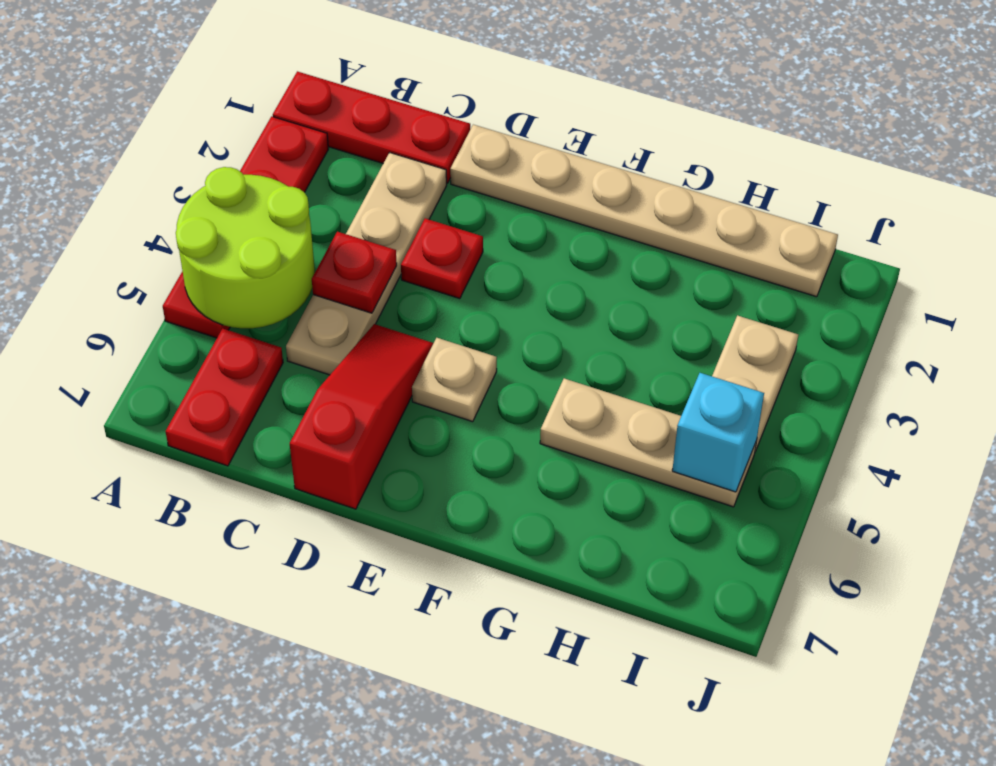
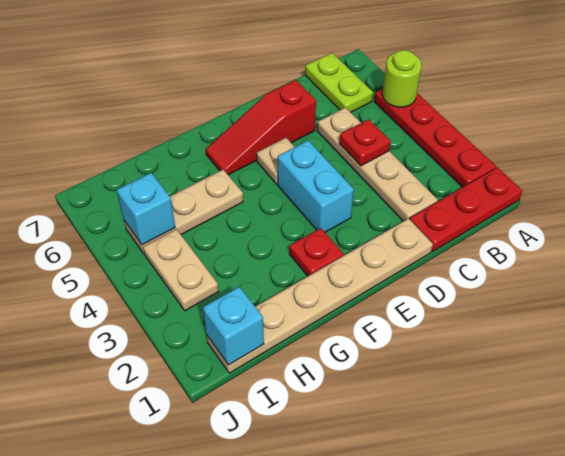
lime 2x2 round brick [176,167,315,328] -> lime 1x1 round brick [382,50,422,107]
red 1x2 plate [166,328,283,466] -> lime 1x2 plate [305,53,373,112]
red 1x1 plate [401,218,483,299] -> red 1x1 plate moved to [289,228,344,276]
red 1x3 slope [290,324,433,509] -> red 1x3 slope turned to [206,80,316,175]
none -> cyan 1x2 brick [278,141,354,232]
none -> cyan 1x1 brick [203,287,264,365]

